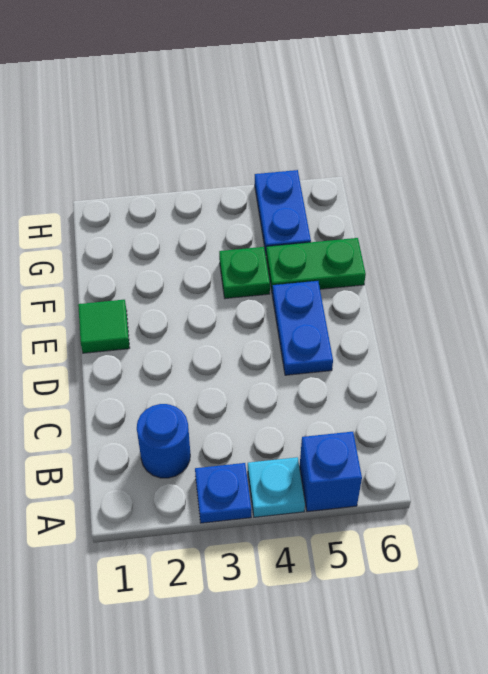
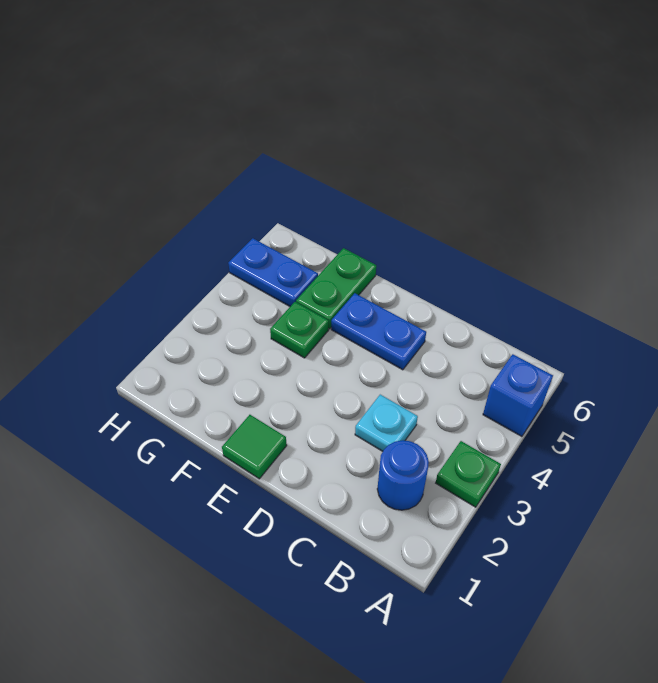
blue 1x1 plate [195,463,251,523] -> green 1x1 plate [436,441,501,507]
cyan 1x1 plate [248,457,305,517] -> cyan 1x1 plate moved to [355,395,418,451]

